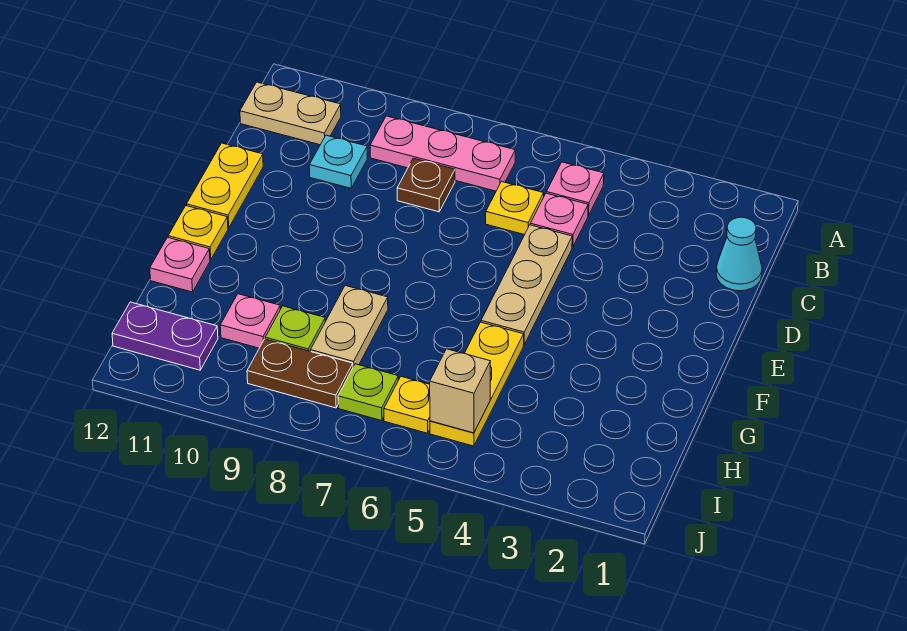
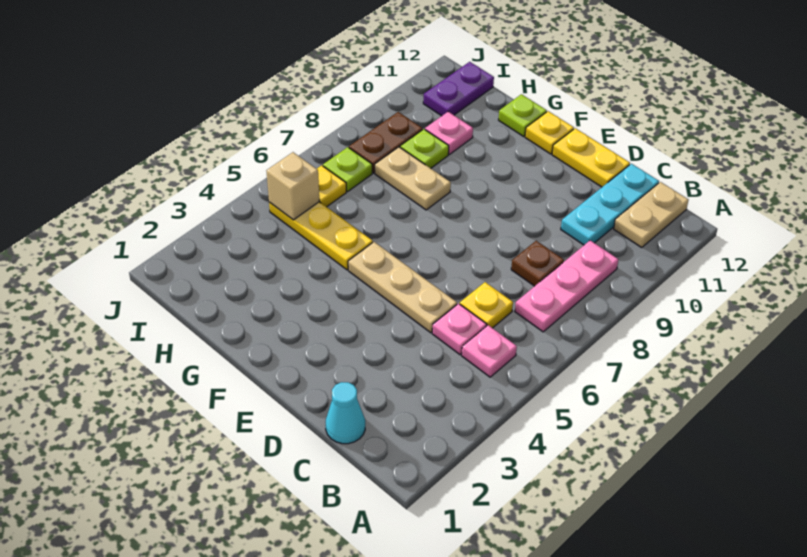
cyan 1x1 plate [309,135,367,188] -> cyan 1x3 plate [561,164,659,245]
pink 1x1 plate [150,237,210,292] -> lime 1x1 plate [499,94,547,136]

